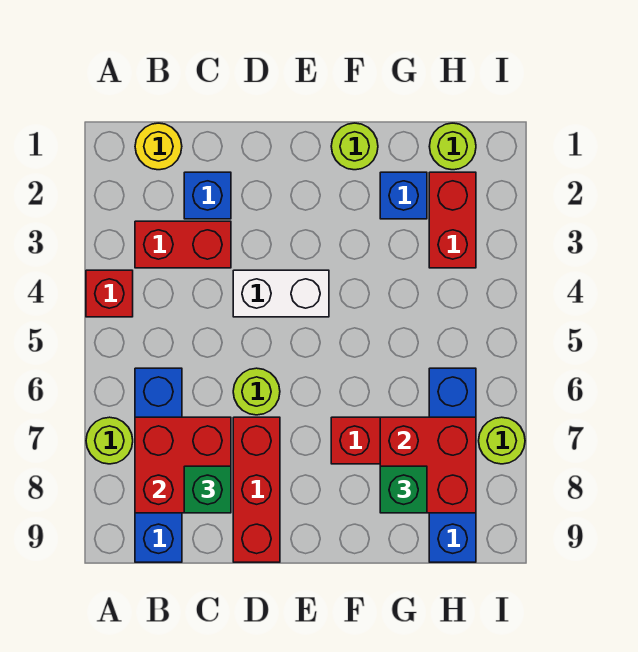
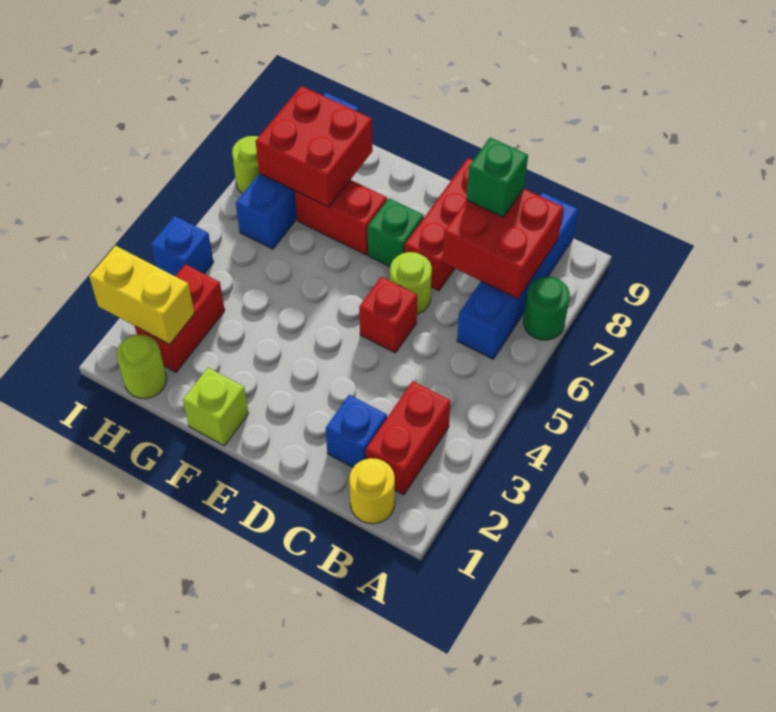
red 1x1 brick [86,270,133,317] -> red 1x1 brick moved to [359,277,417,353]
lime 1x1 round brick [86,417,133,464] -> green 1x1 round brick [524,277,570,340]
red 1x2 brick [135,221,231,268] -> red 1x2 brick turned to [366,381,451,495]
white 1x2 brick [233,270,329,317] -> none
lime 1x1 round brick [331,123,378,170] -> lime 1x1 brick [183,368,248,446]
blue 1x1 brick [380,172,427,219] -> blue 1x1 brick moved to [151,216,213,276]
green 1x1 brick [380,466,427,513] -> green 1x1 brick moved to [368,198,424,267]
none -> yellow 1x2 brick [89,246,194,344]

